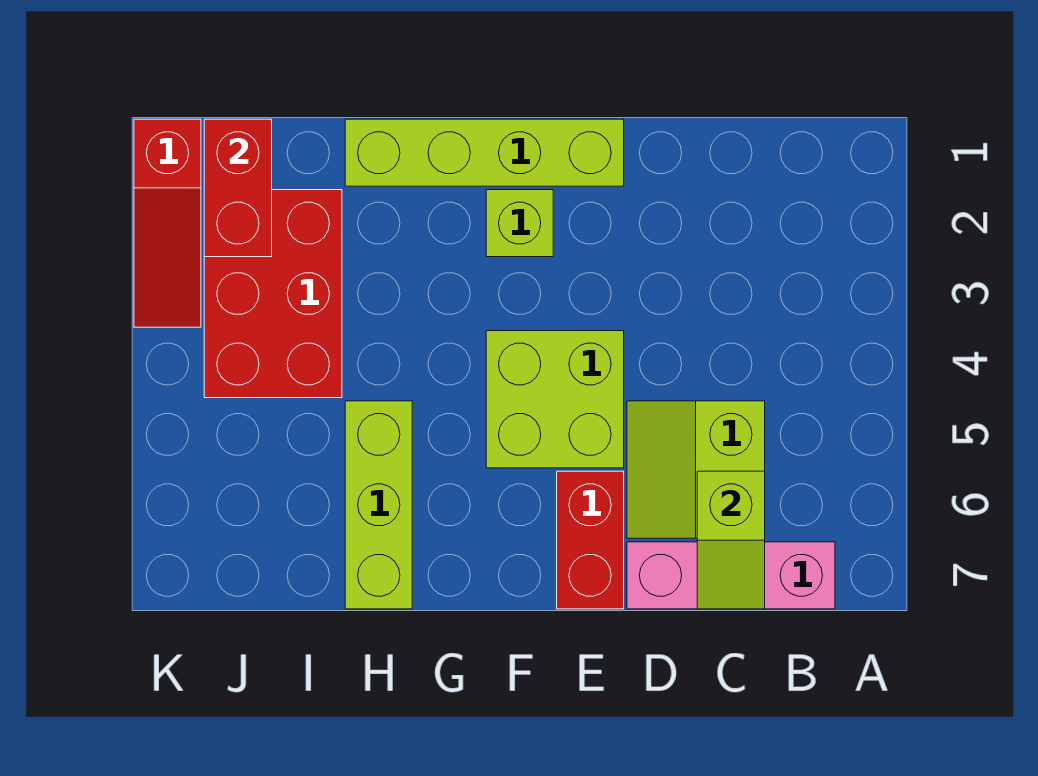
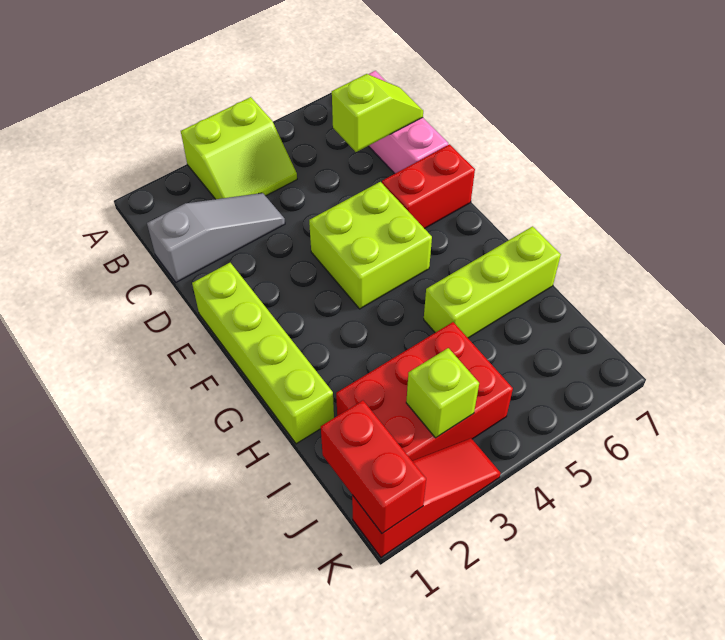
none -> grey 1x3 slope [147,193,285,282]
lime 2x2 slope [627,401,765,538] -> lime 2x2 slope moved to [181,97,297,199]
lime 1x1 brick [486,190,553,257] -> lime 1x1 brick moved to [406,348,479,438]
red 1x2 brick [204,119,272,257] -> red 1x2 brick turned to [321,401,426,533]

